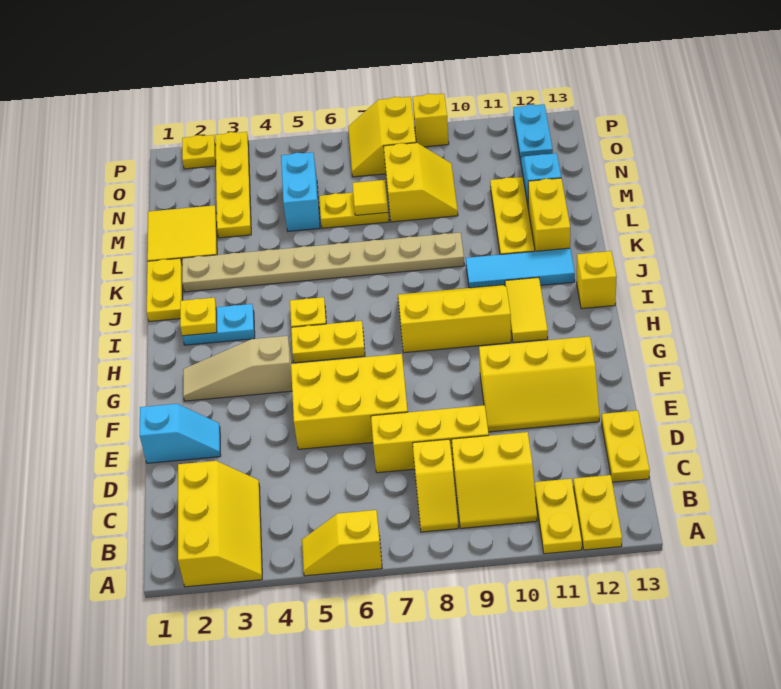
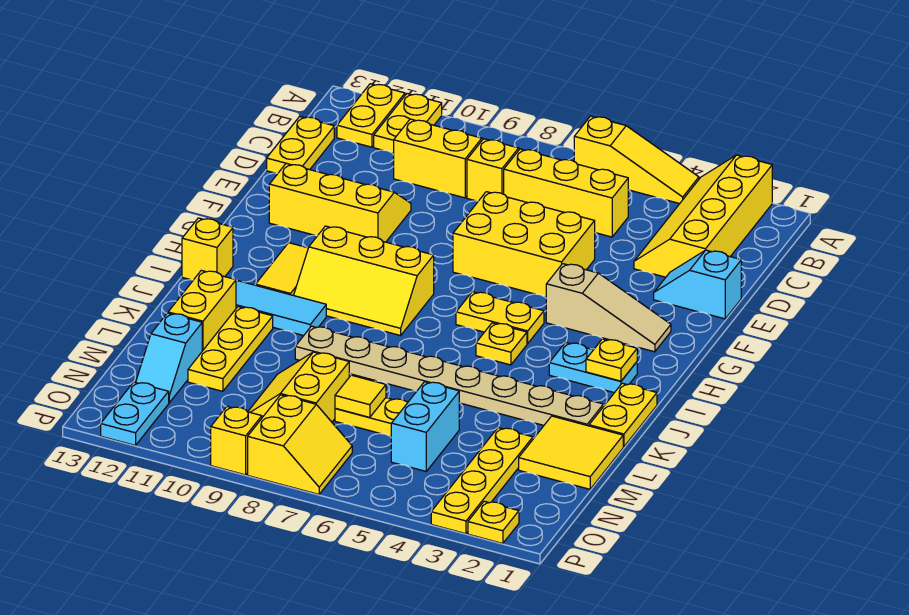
yellow 2x3 slope [178,461,262,587] -> yellow 2x4 slope [634,155,772,277]
yellow 1x2 slope [302,510,382,576] -> yellow 1x3 slope [574,116,699,204]
yellow 1x3 brick [371,405,489,473] -> yellow 1x3 brick moved to [504,149,628,237]

